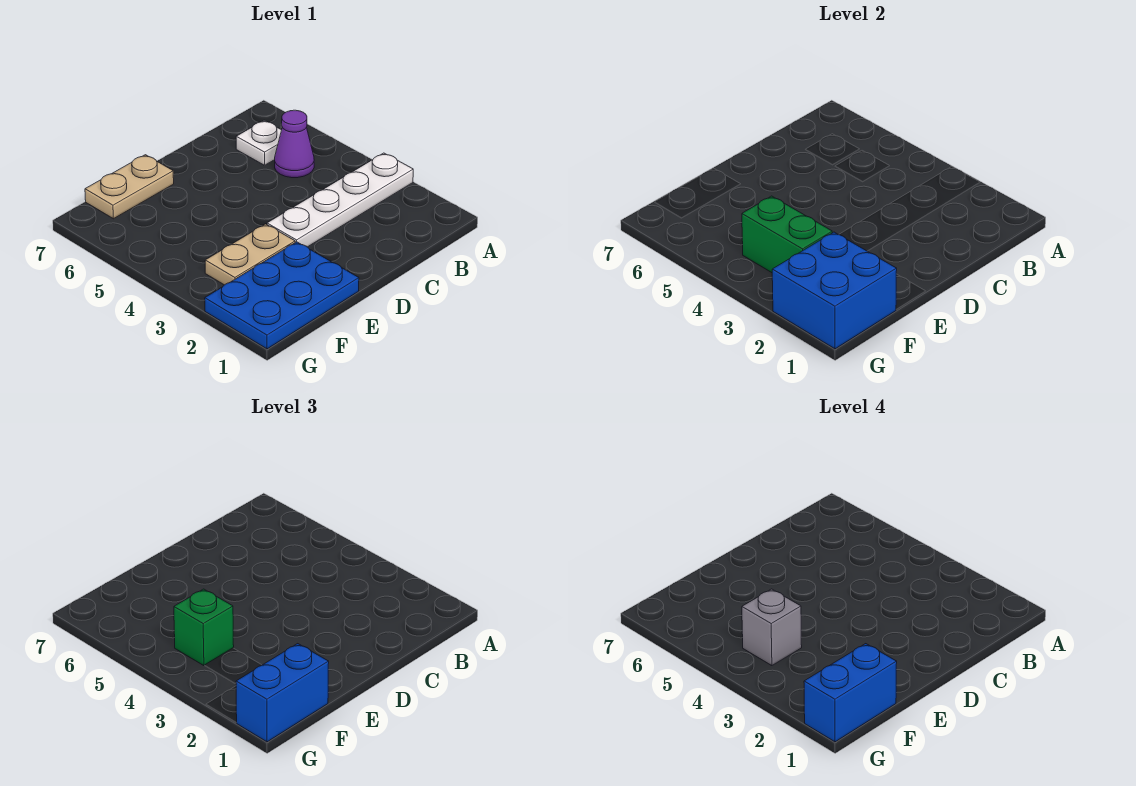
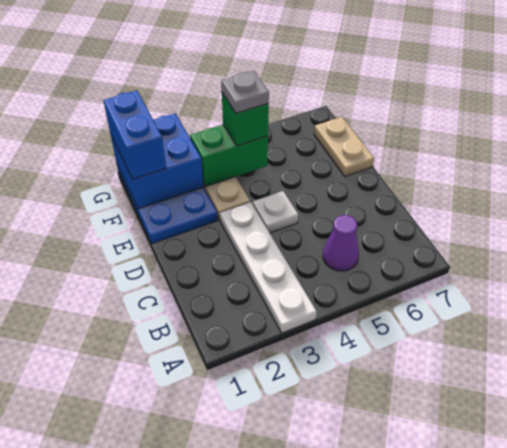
white 1x1 plate [236,120,281,165] -> white 1x1 plate moved to [253,191,298,233]
blue 1x2 brick [804,644,897,742] -> none
grey 1x1 brick [742,589,802,666] -> grey 1x1 plate [221,71,269,113]

